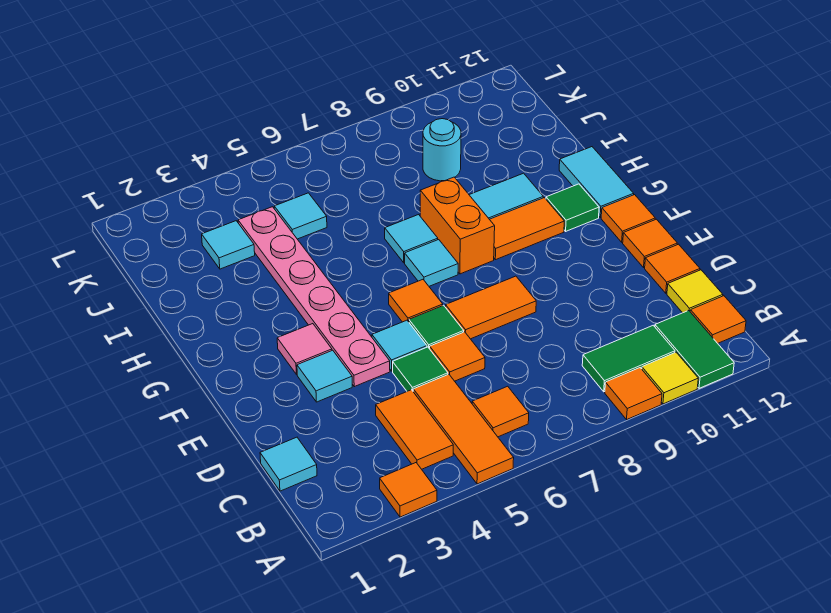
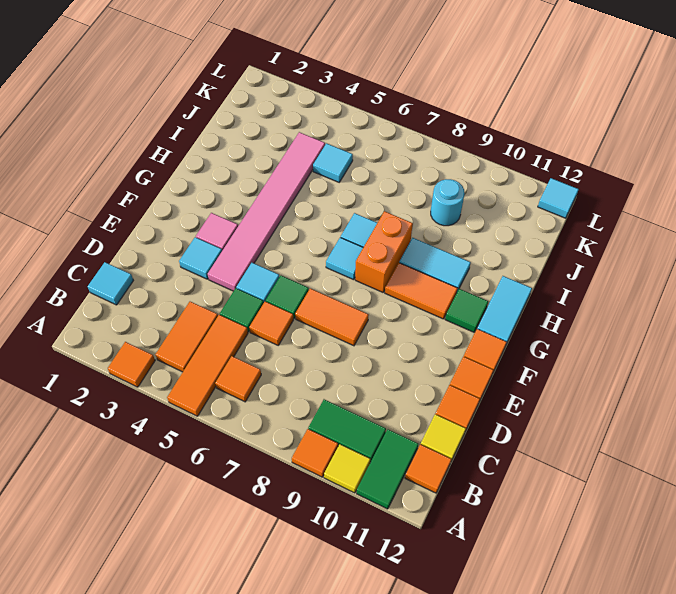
pink 1x6 plate [238,207,390,387] -> pink 1x6 tile [208,132,325,291]
orange 1x1 tile [389,280,443,322] -> none
cyan 1x1 tile [202,221,255,269] -> cyan 1x1 tile moved to [538,178,579,218]

